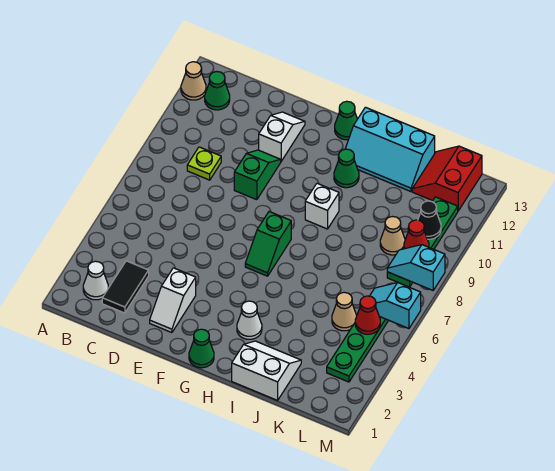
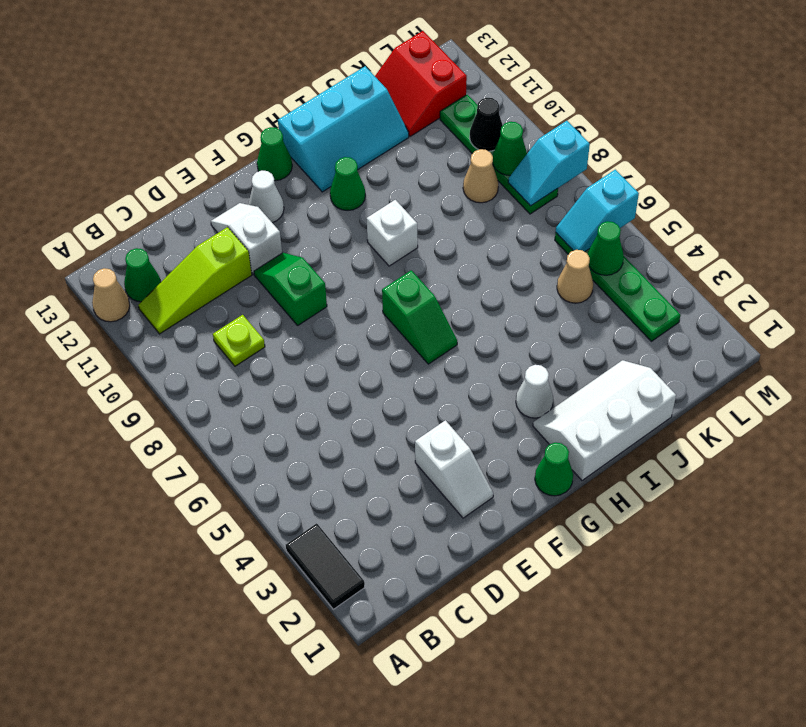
white 1x1 cone [83,261,108,300] -> white 1x1 cone moved to [248,171,284,223]
none -> lime 1x3 slope [138,227,252,334]
black 1x2 tile [102,261,149,313] -> black 1x2 tile moved to [286,523,365,609]
white 2x2 slope [232,341,301,400] -> white 2x3 slope [533,360,676,480]
red 1x1 cone [355,296,380,334] -> green 1x1 cone [588,221,624,275]
red 1x1 cone [404,220,429,249] -> green 1x1 cone [493,122,527,176]

